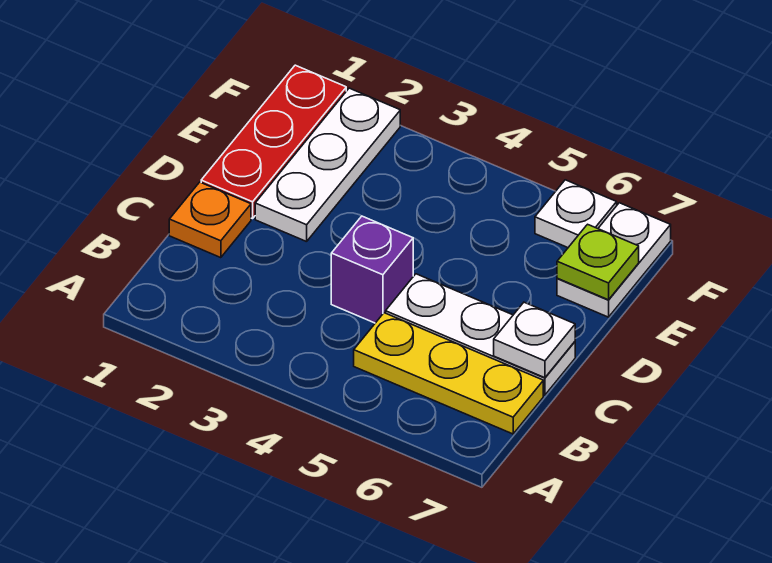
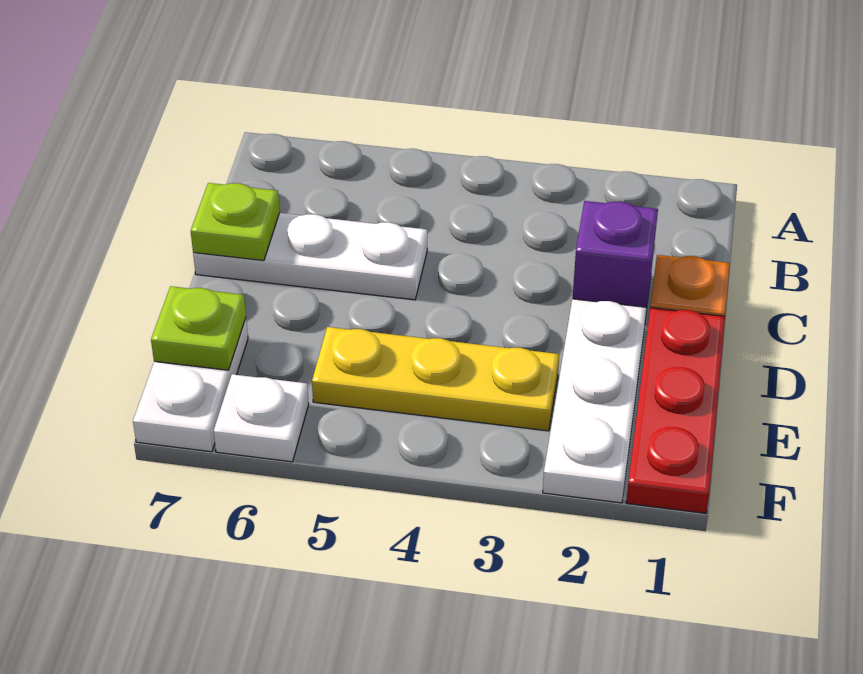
yellow 1x3 plate [354,313,543,434] -> yellow 1x3 plate moved to [312,327,559,431]
purple 1x1 brick [331,216,413,323] -> purple 1x1 brick moved to [573,201,658,319]
white 1x1 plate [494,302,575,378] -> lime 1x1 plate [191,183,280,261]

